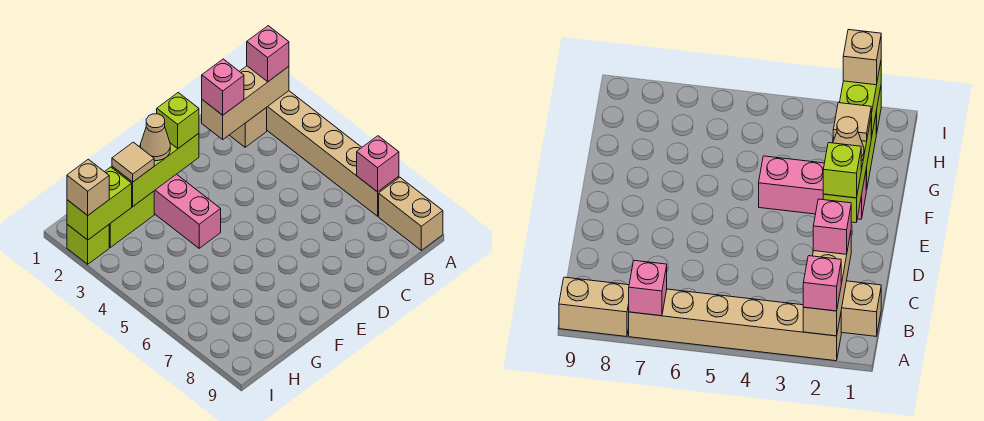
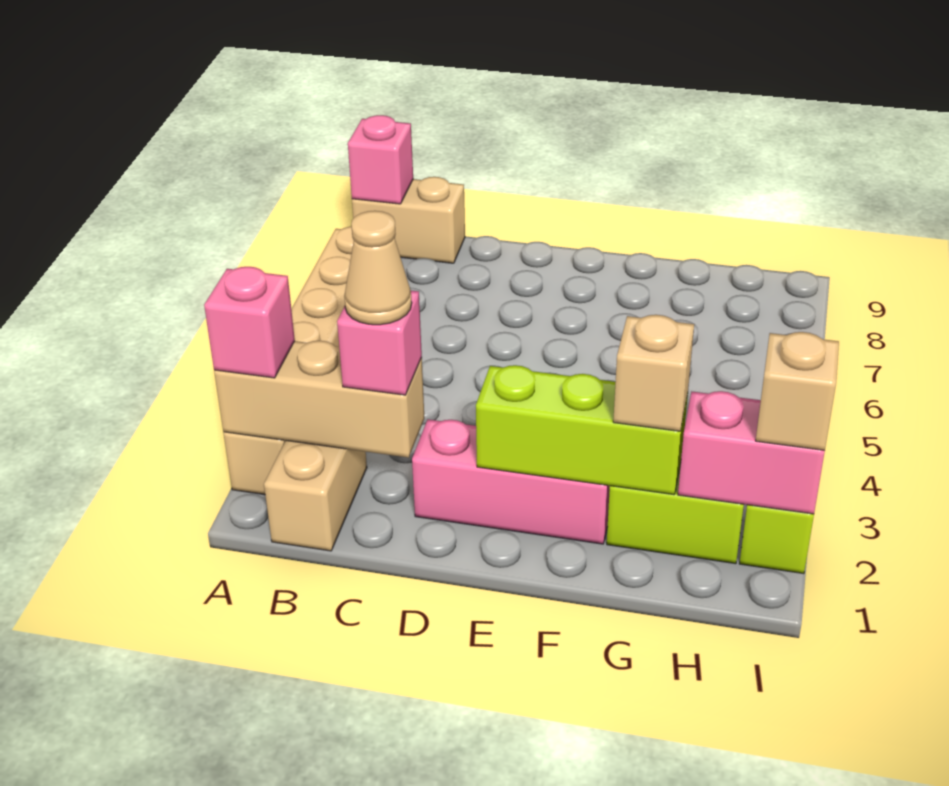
pink 1x1 brick [357,136,399,192] -> pink 1x1 brick moved to [348,115,413,204]
tan 1x2 brick [379,177,443,250] -> tan 1x2 brick turned to [352,177,465,263]
lime 1x1 brick [157,93,199,148] -> none
pink 1x3 brick [154,174,221,248] -> pink 1x3 brick turned to [412,419,610,544]
tan 1x1 cone [141,114,170,161] -> tan 1x1 cone moved to [344,211,412,325]
tan 1x1 tile [112,142,154,182] -> tan 1x1 brick [613,315,694,431]
lime 1x2 brick [67,167,132,240] -> pink 1x2 brick [678,391,825,514]

